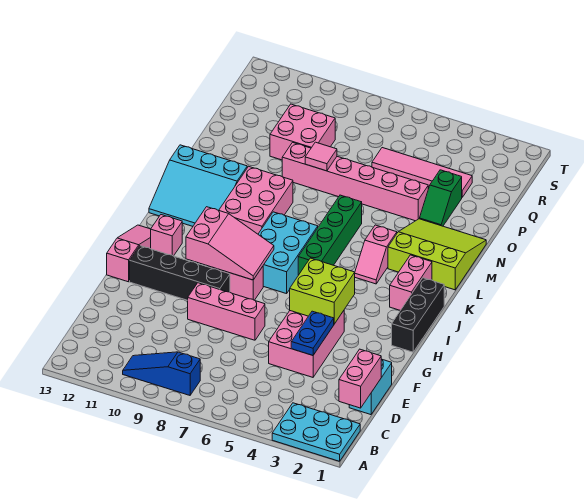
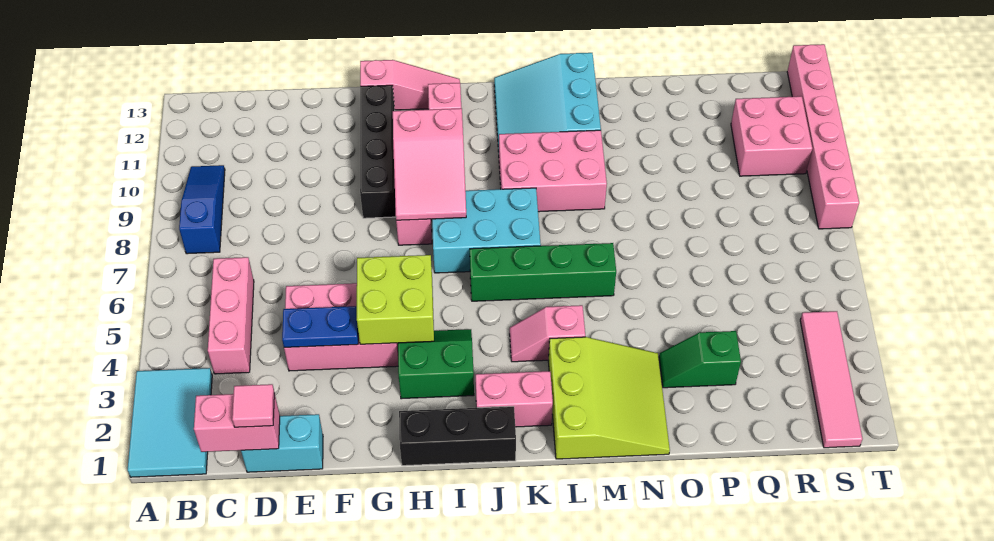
cyan 2x3 plate [272,403,360,461] -> cyan 2x3 tile [128,368,212,477]
pink 1x3 brick [188,283,265,340] -> pink 1x3 brick moved to [208,257,254,374]
none -> green 2x2 slope [398,329,474,399]
pink 1x6 brick [282,142,428,221] -> pink 1x6 brick moved to [787,44,859,229]
pink 1x1 tile [305,142,337,171] -> pink 1x1 tile moved to [232,384,274,427]
pink 2x2 brick [270,104,335,160] -> pink 2x2 brick moved to [731,96,812,176]
pink 1x4 tile [372,148,472,197] -> pink 1x4 tile moved to [800,311,863,448]

